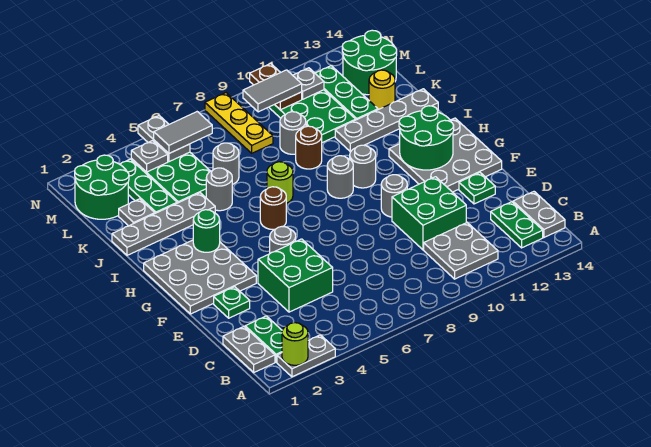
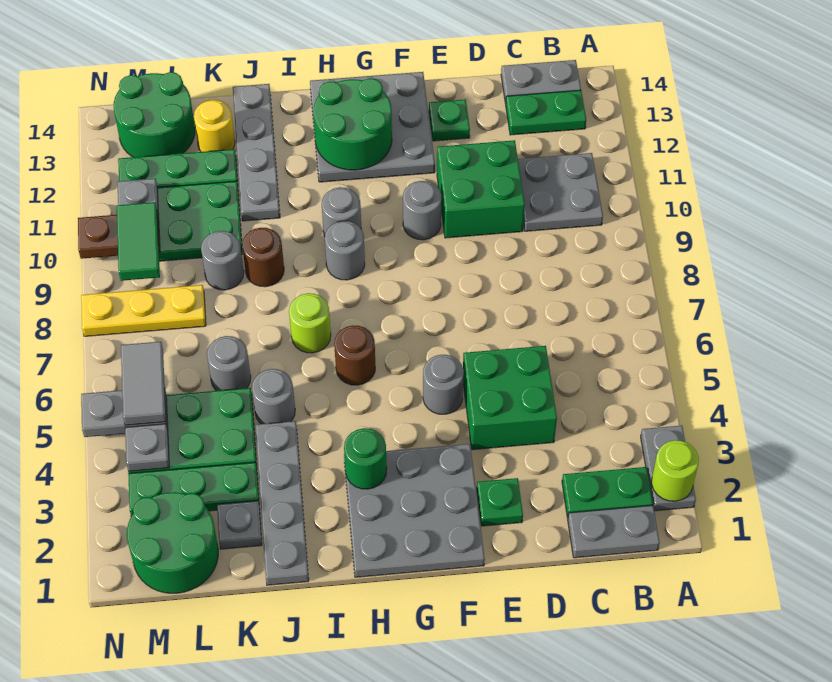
grey 1x2 tile [243,70,302,112] -> green 1x2 tile [117,202,160,281]

